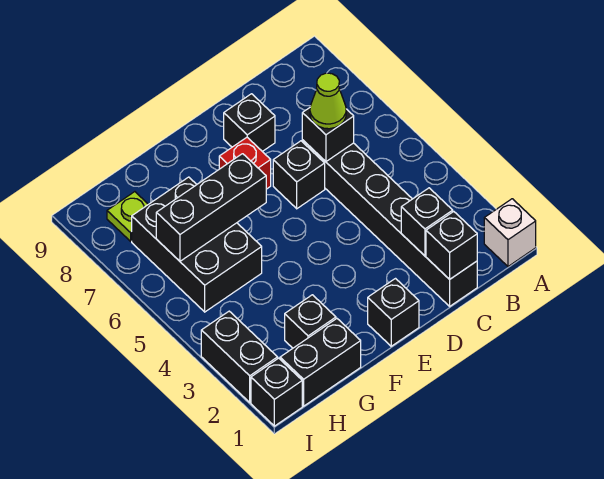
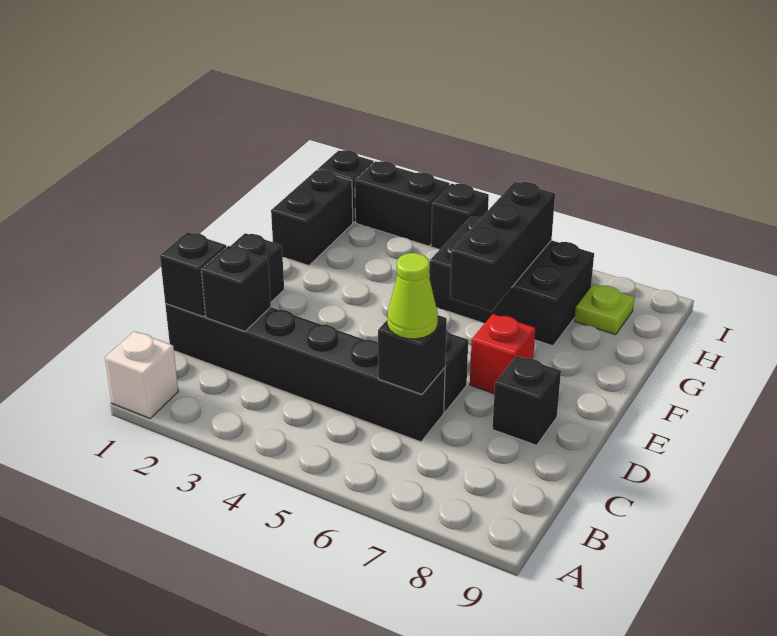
black 1x1 brick [285,295,336,348] -> black 1x1 brick moved to [431,184,489,249]

